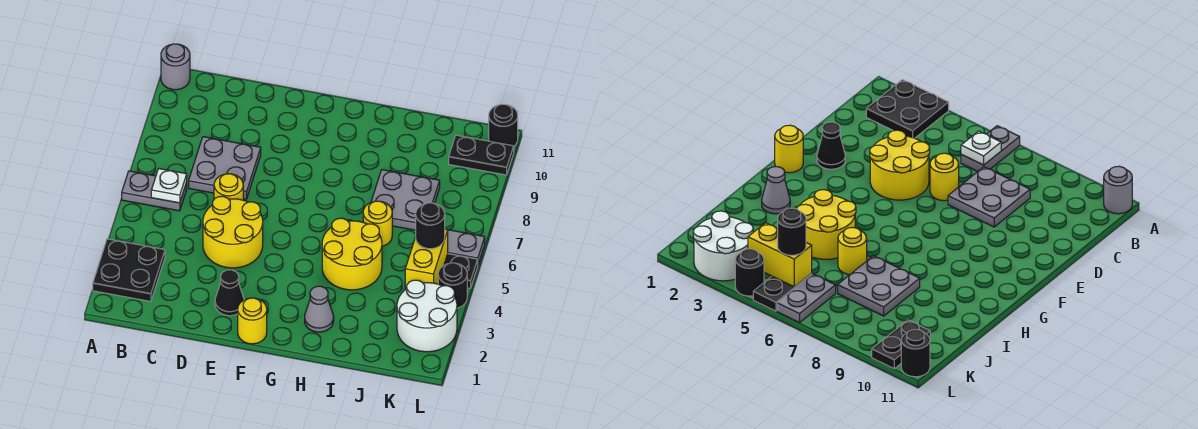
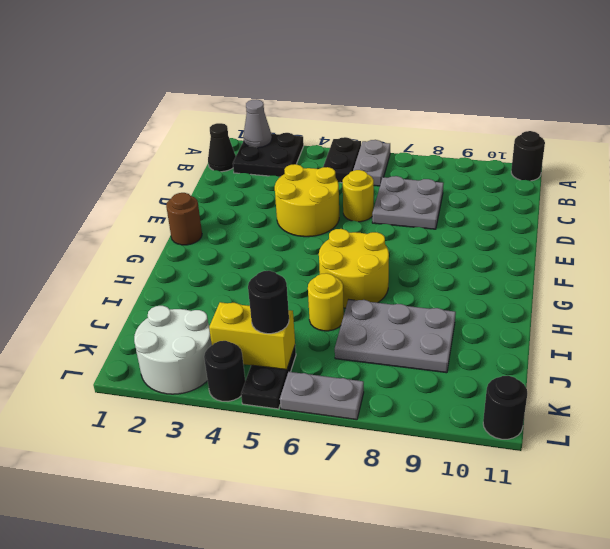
grey 1x1 round brick [161,44,190,90] -> black 1x1 round brick [511,131,545,181]
white 1x1 plate [151,169,187,203] -> none
black 1x1 cone [215,270,244,316] -> black 1x1 cone moved to [208,123,236,172]
yellow 1x1 round brick [238,298,267,344] -> brown 1x1 round brick [166,193,202,245]
grey 1x1 cone [305,286,334,332] -> grey 1x1 cone moved to [243,99,272,148]
yellow 2x2 round brick [322,218,382,290] -> yellow 2x2 round brick moved to [319,229,389,308]
grey 2x2 plate [371,170,440,230] -> grey 2x3 plate [335,300,456,373]
grey 1x2 plate [448,230,485,264] -> grey 1x2 plate turned to [280,372,364,420]
black 1x2 plate [449,135,514,175] -> black 1x2 plate moved to [323,137,361,183]

